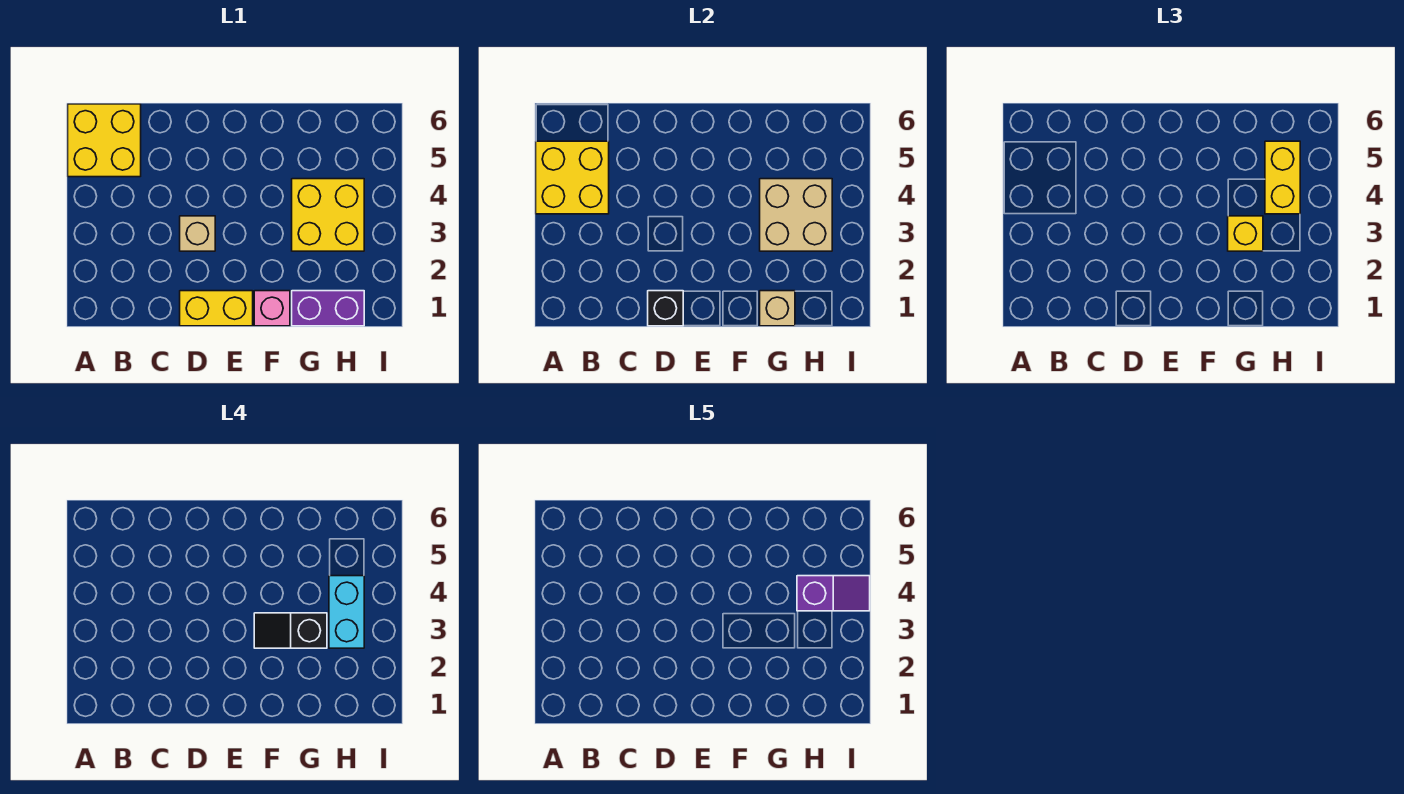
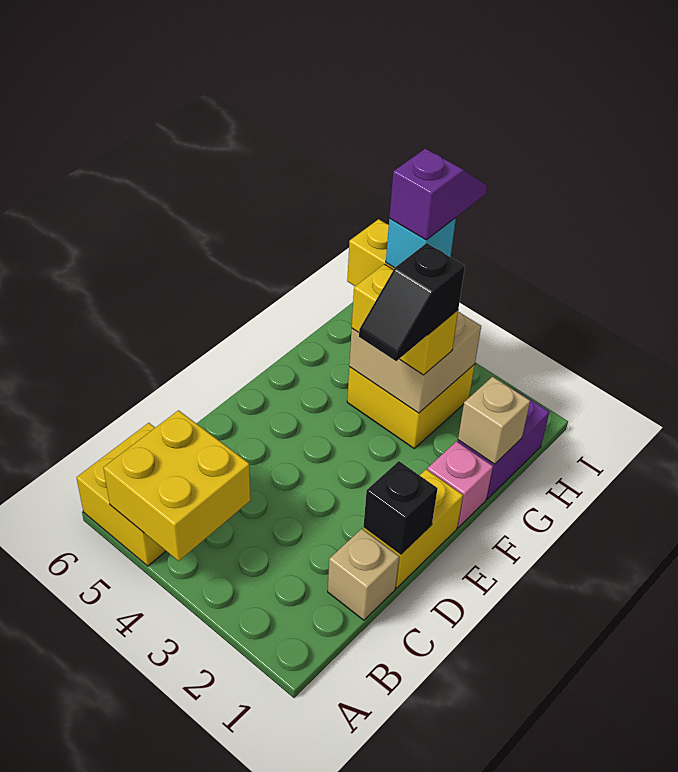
tan 1x1 brick [180,216,215,251] -> tan 1x1 brick moved to [328,529,399,620]
yellow 1x1 brick [1228,216,1263,251] -> yellow 1x2 brick [352,264,458,375]
cyan 1x2 brick [329,576,364,648] -> cyan 1x1 brick [386,218,456,268]

